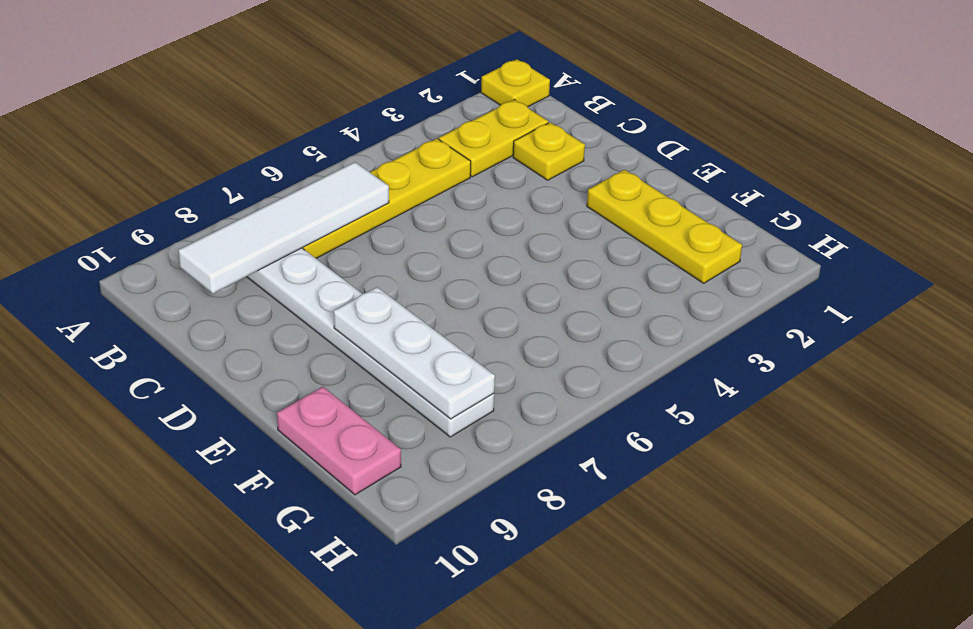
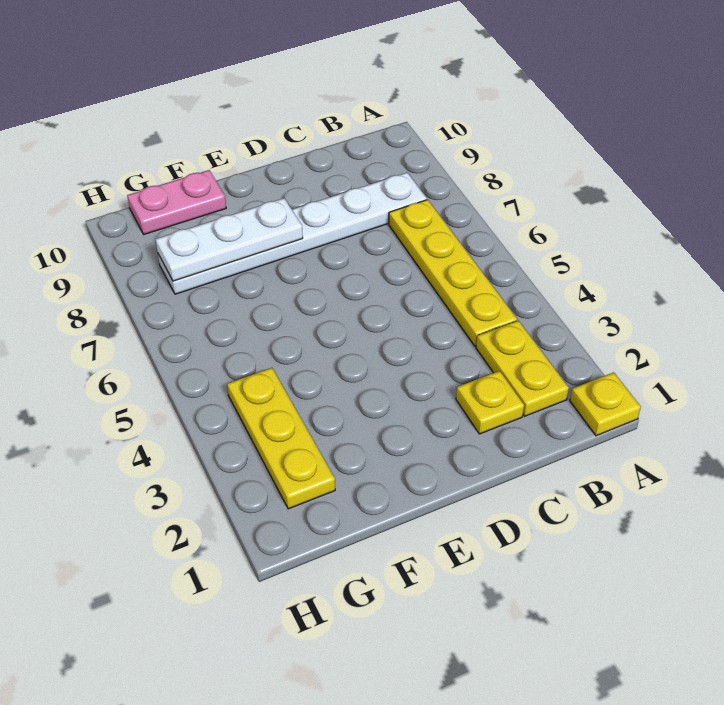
white 1x4 tile [178,162,389,294] -> none
yellow 1x3 plate [587,170,742,283] -> yellow 1x3 plate turned to [227,368,335,509]

